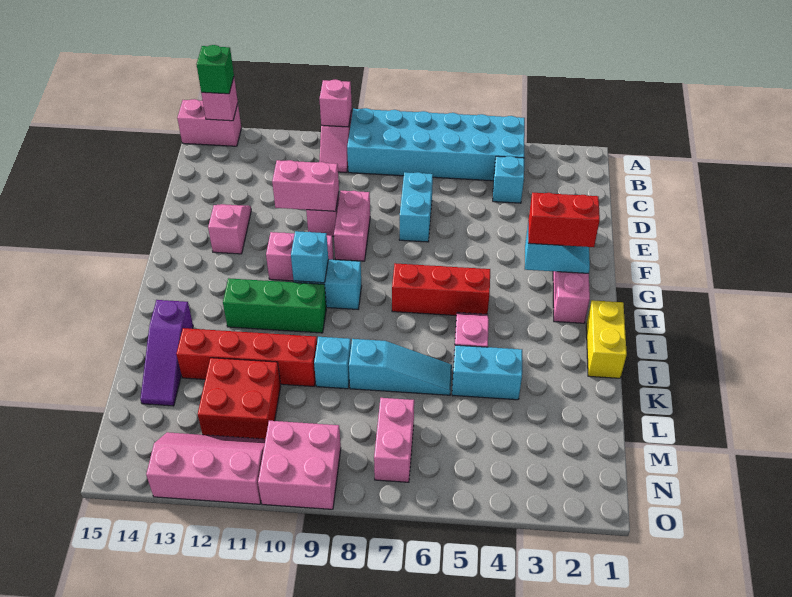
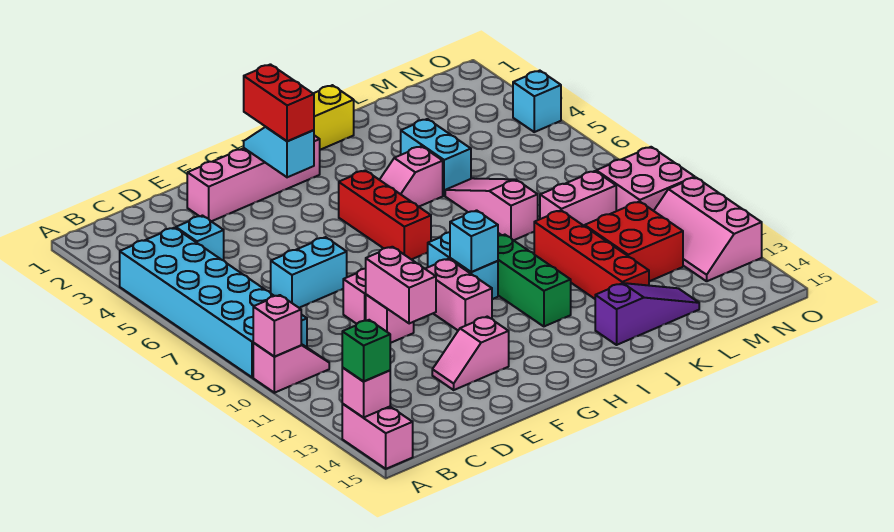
cyan 1x3 slope [349,339,452,395] -> pink 1x3 slope [445,178,538,240]
cyan 1x1 brick [314,337,351,389] -> cyan 1x1 brick moved to [513,71,561,132]
pink 1x2 brick [374,398,414,482] -> pink 1x2 brick moved to [540,171,616,226]

